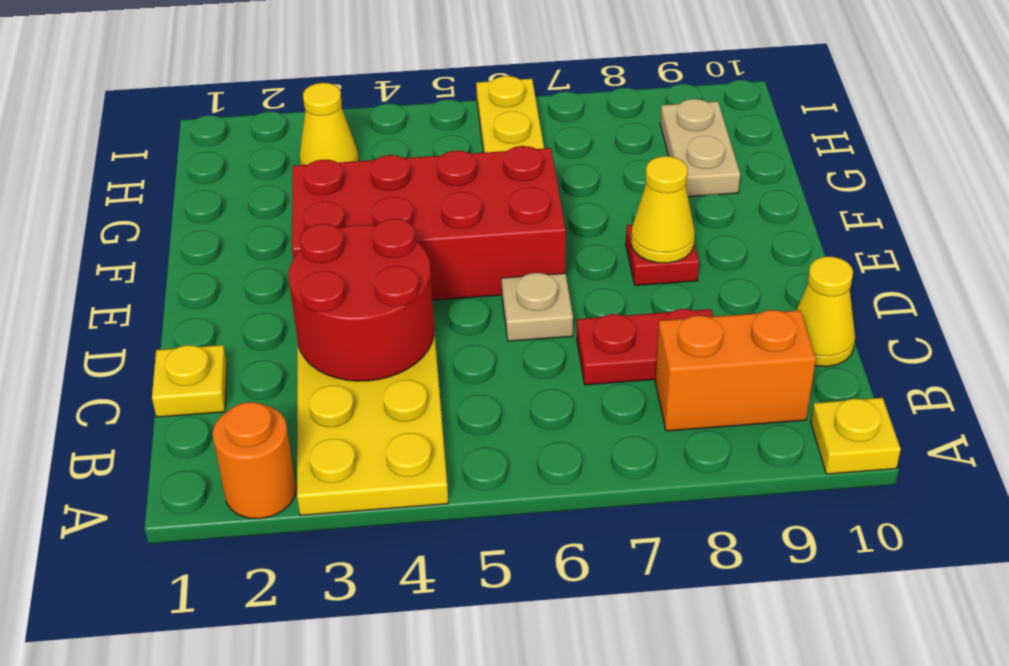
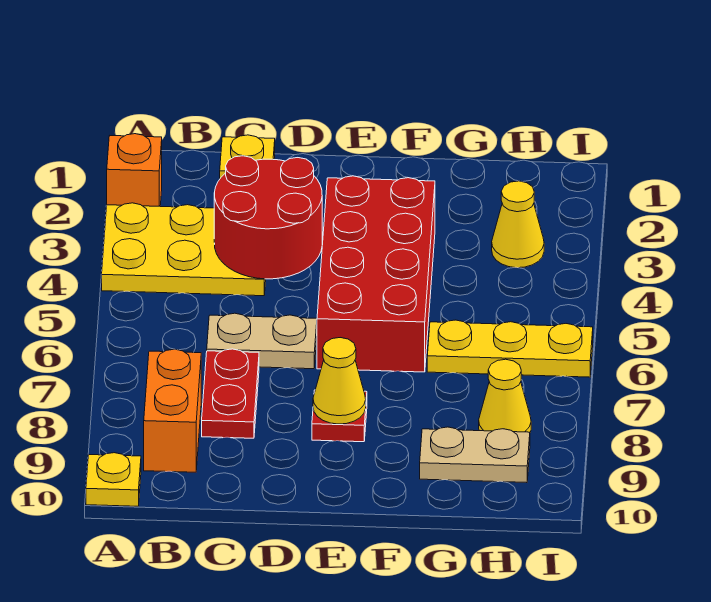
orange 1x1 round brick [212,402,296,519] -> orange 1x1 brick [107,134,162,206]
yellow 1x1 cone [797,256,855,367] -> yellow 1x1 cone moved to [479,359,531,432]
tan 1x1 plate [502,273,573,341] -> tan 1x2 plate [207,313,317,369]

